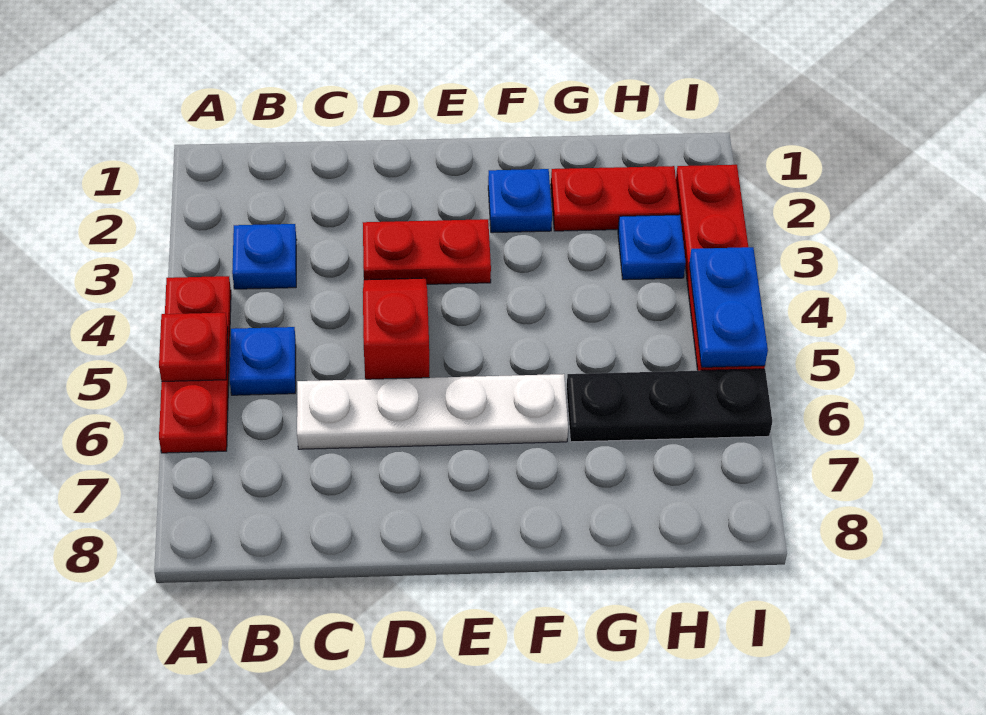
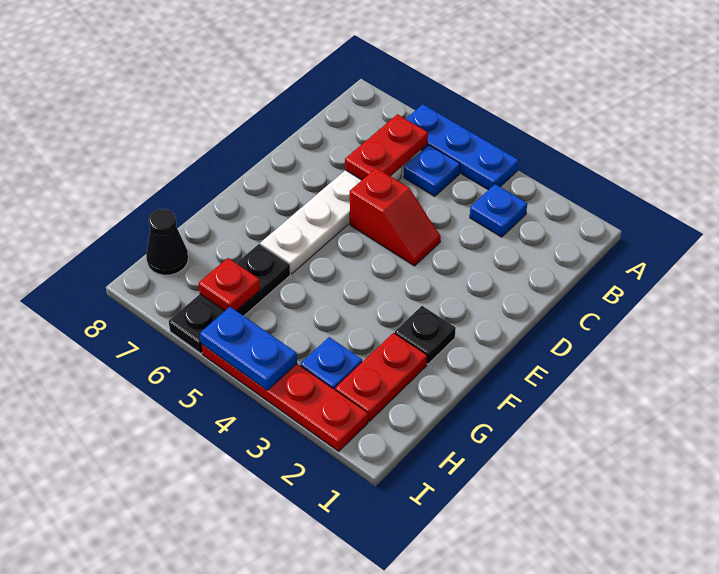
red 1x3 plate [159,276,231,453] -> blue 1x3 plate [406,104,519,190]
red 1x1 plate [159,313,228,382] -> red 1x1 plate moved to [199,258,260,311]
red 1x2 plate [363,219,491,284] -> red 1x2 plate moved to [345,114,428,180]
blue 1x1 plate [488,169,552,233] -> black 1x1 plate [395,306,456,364]
none -> black 1x1 cone [146,209,188,275]

